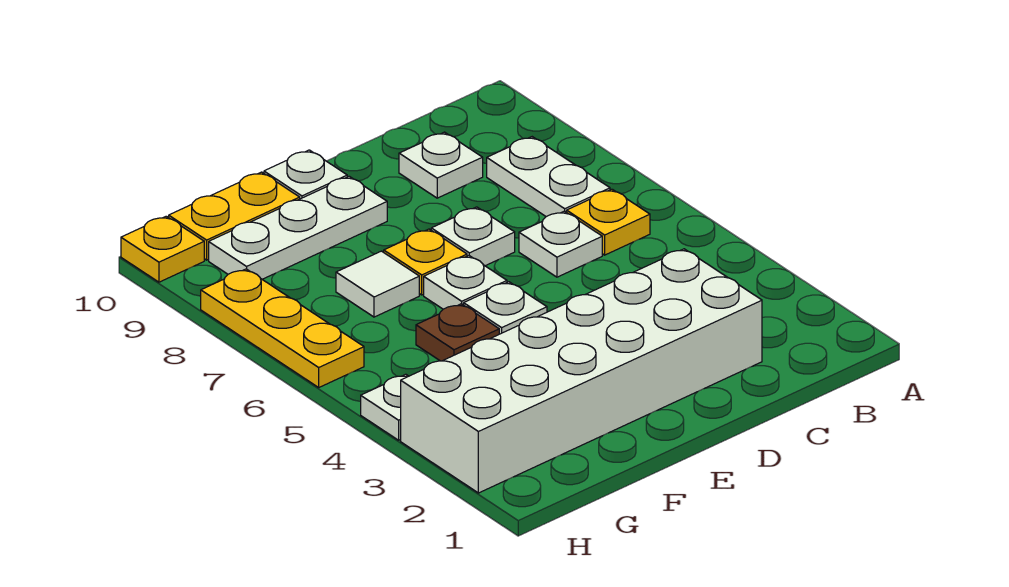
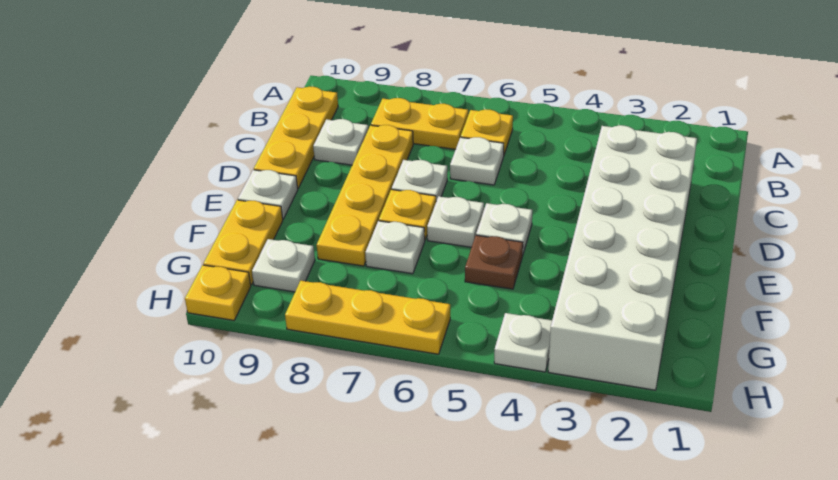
white 1x2 plate [487,137,610,217] -> yellow 1x2 plate [371,98,468,149]
none -> yellow 1x3 plate [254,87,338,188]
none -> yellow 1x4 plate [317,125,413,266]
white 1x3 plate [209,176,387,279] -> white 1x1 plate [252,239,315,292]
white 1x1 tile [336,251,419,317] -> white 1x1 plate [365,221,425,274]

